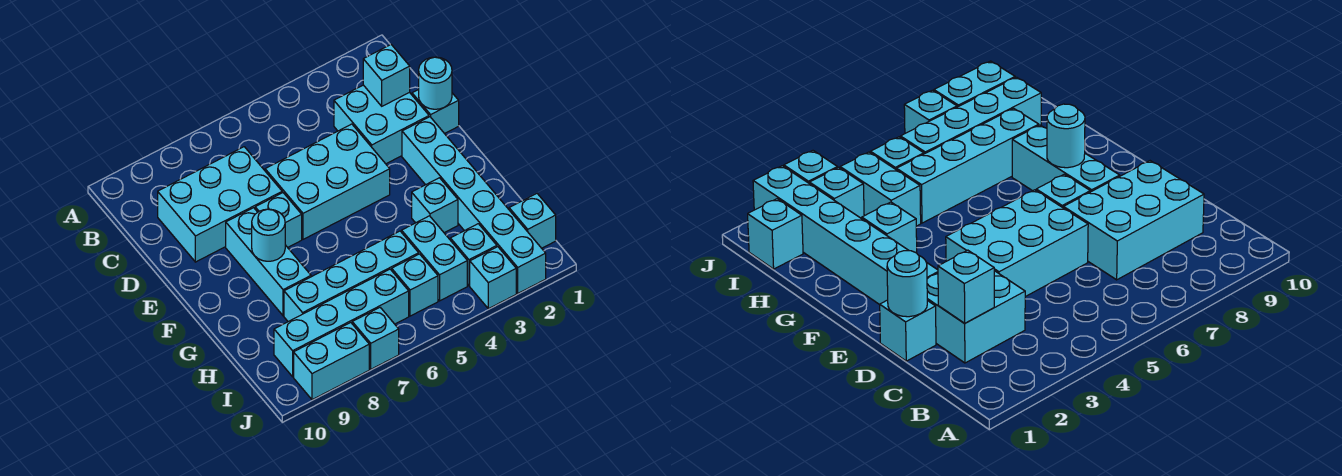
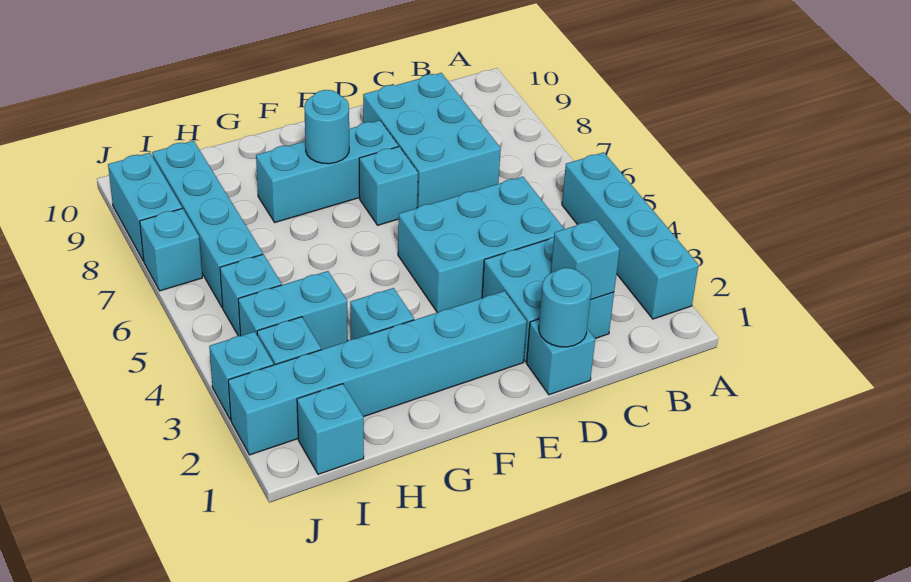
cyan 2x3 brick [265,124,390,239] -> cyan 2x3 brick turned to [398,177,564,312]
cyan 1x4 brick [284,231,419,322] -> cyan 1x4 brick moved to [562,152,699,319]

